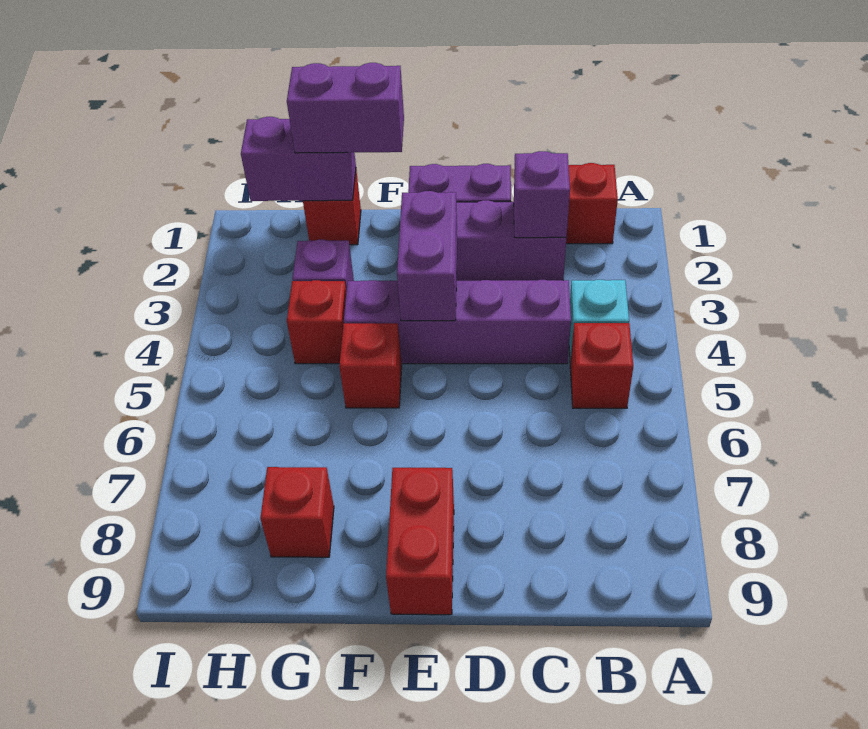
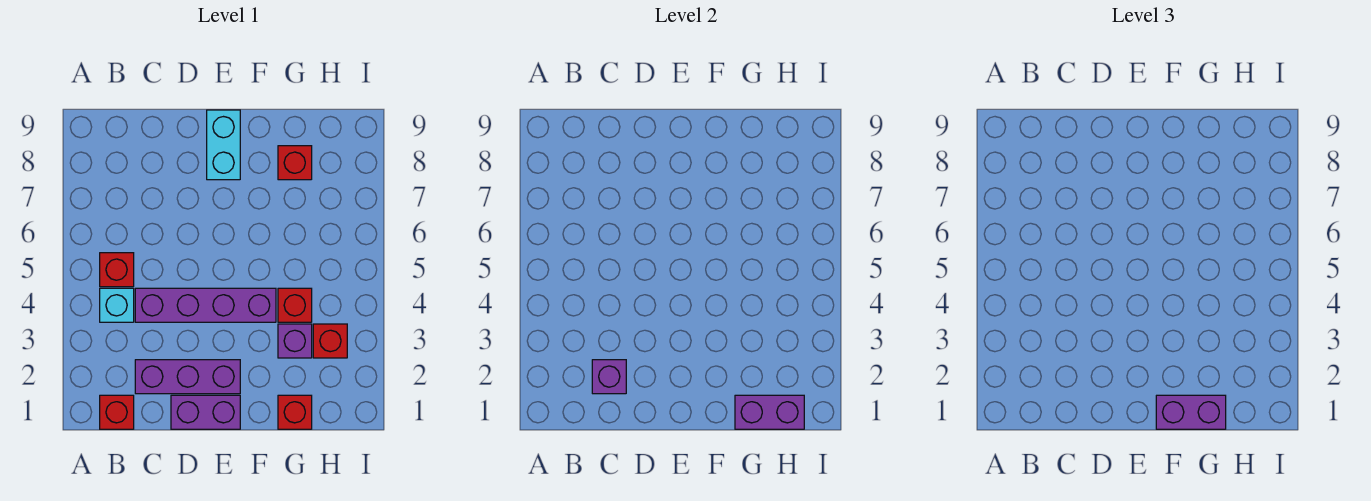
purple 1x2 brick [397,191,457,321] -> none
red 1x2 brick [386,468,454,615] -> cyan 1x2 brick [207,110,240,180]
red 1x1 brick [339,323,402,408] -> red 1x1 brick moved to [313,324,347,358]

